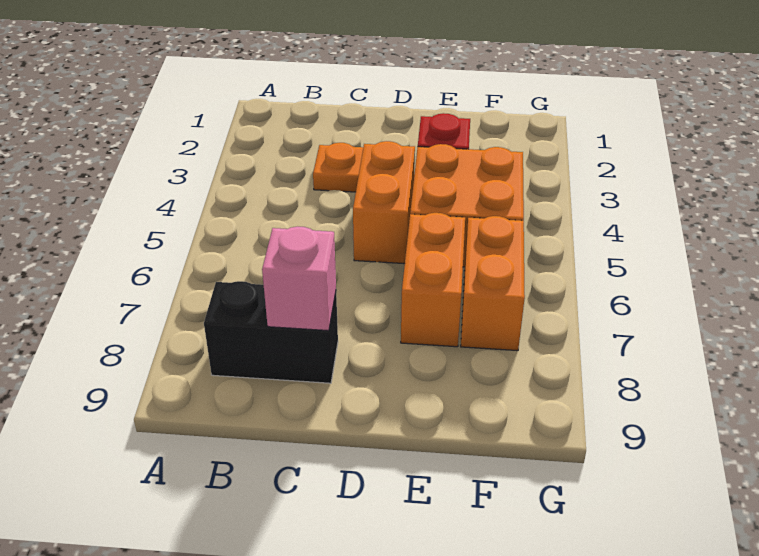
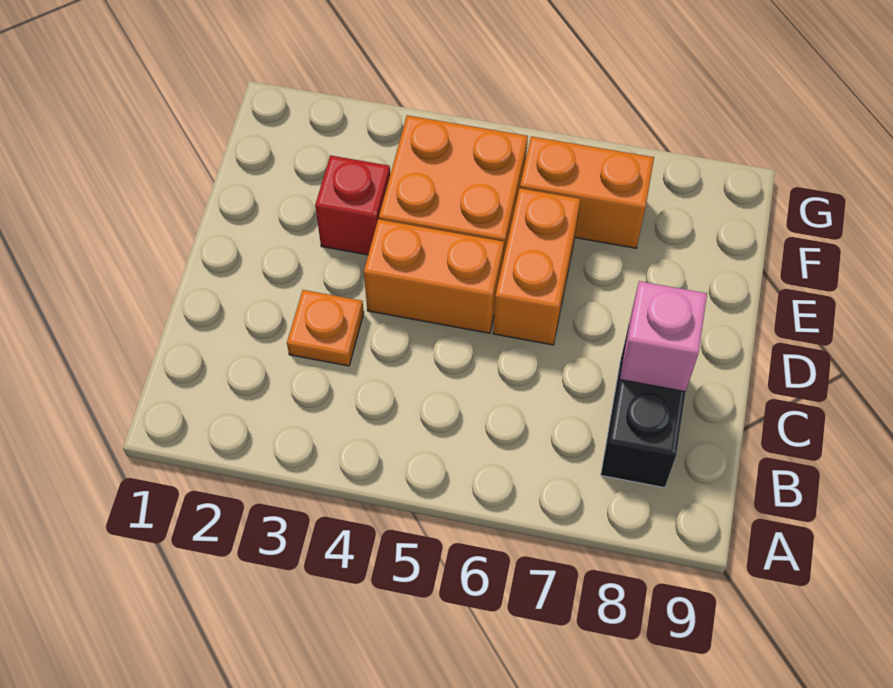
orange 1x2 brick [401,213,465,347] -> orange 1x2 brick turned to [493,188,580,345]

